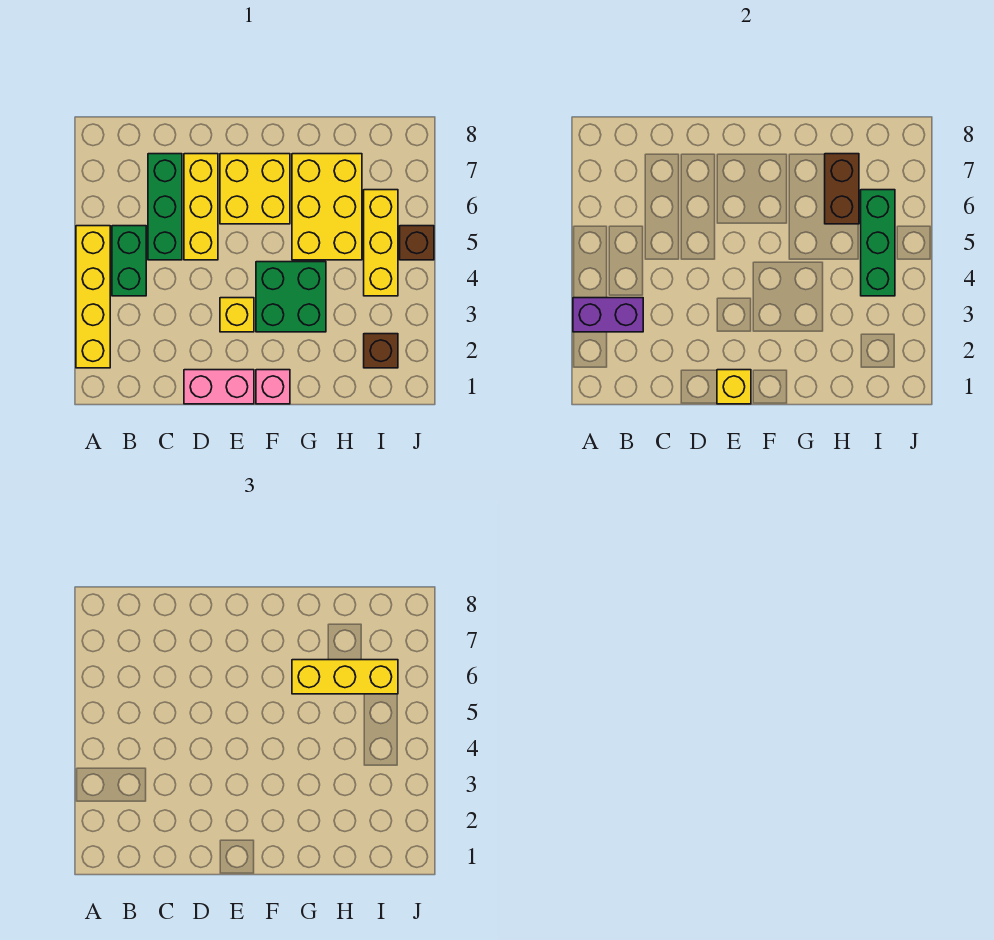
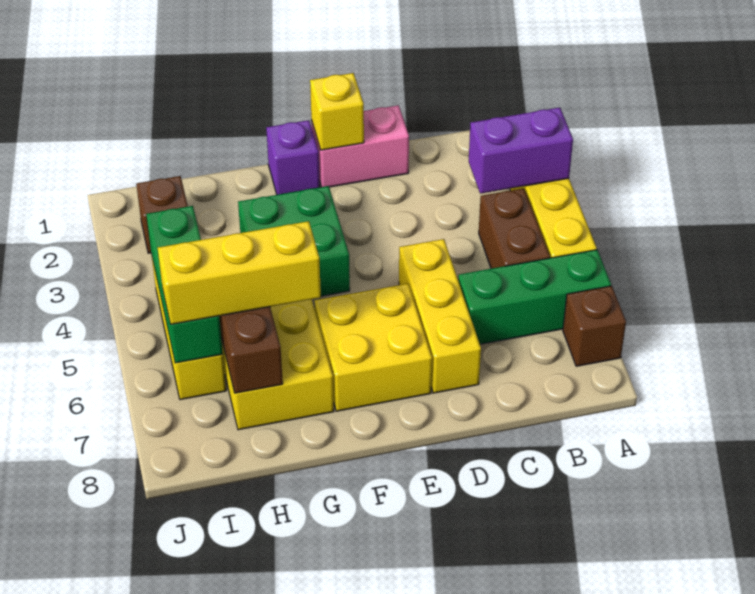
green 1x2 brick [112,226,146,296] -> brown 1x2 brick [479,188,550,269]
green 1x3 brick [148,154,182,260] -> green 1x3 brick turned to [458,250,611,344]
yellow 1x1 brick [220,298,254,332] -> none
pink 1x1 brick [256,370,290,404] -> purple 1x1 brick [266,120,320,195]
brown 1x1 brick [400,226,434,260] -> brown 1x1 brick moved to [563,286,626,366]

